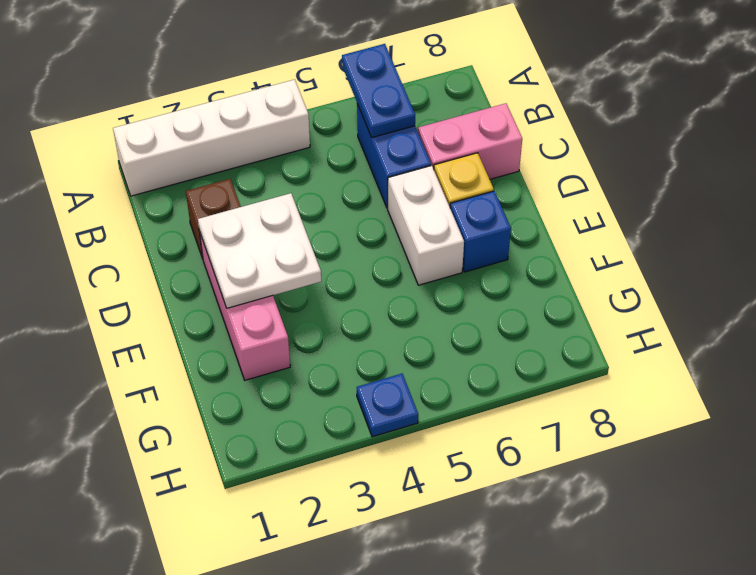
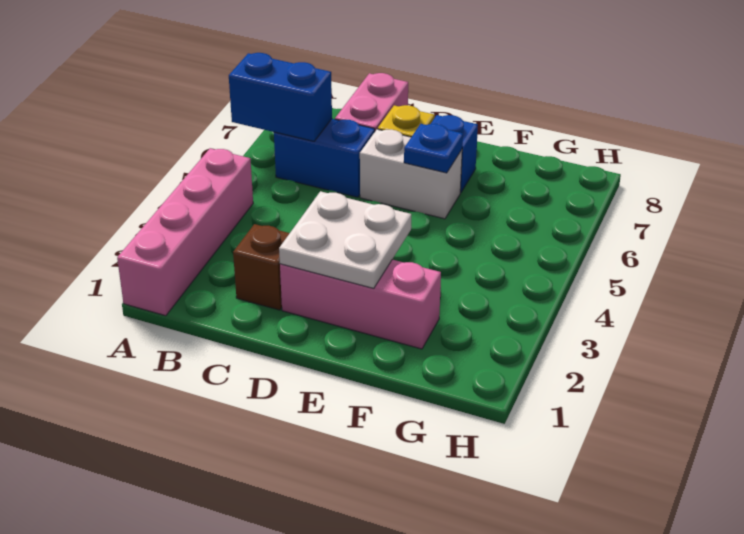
white 1x4 brick [113,80,310,196] -> pink 1x4 brick [117,148,253,316]
blue 1x2 plate [342,44,415,137] -> blue 1x2 brick [229,53,332,141]
blue 1x1 plate [357,374,418,437] -> blue 1x1 plate moved to [404,124,463,173]

